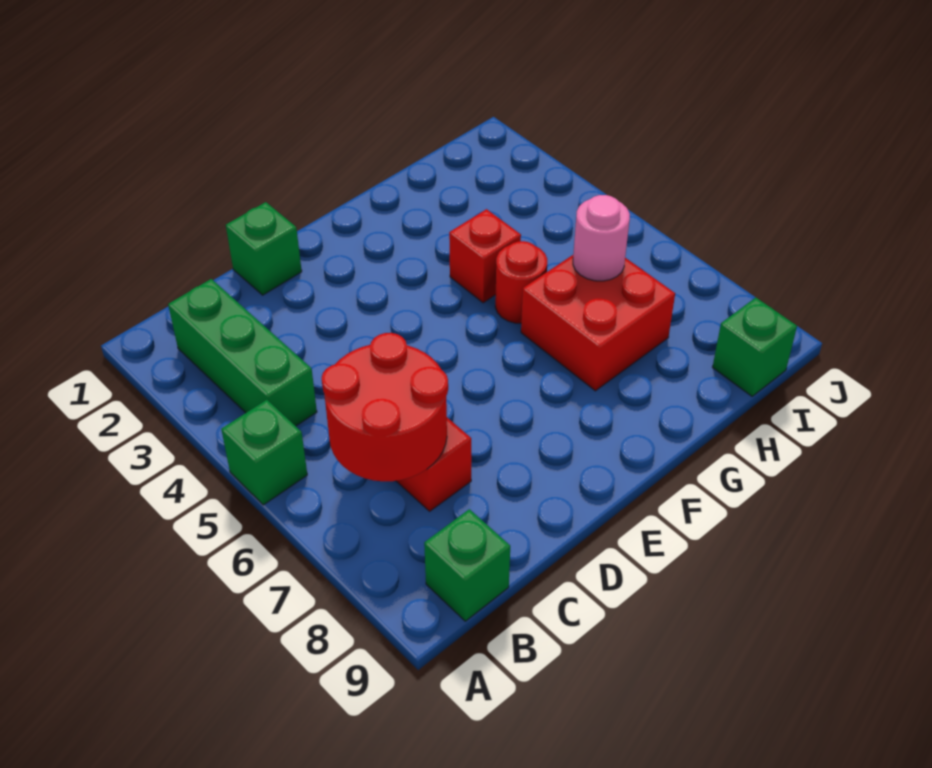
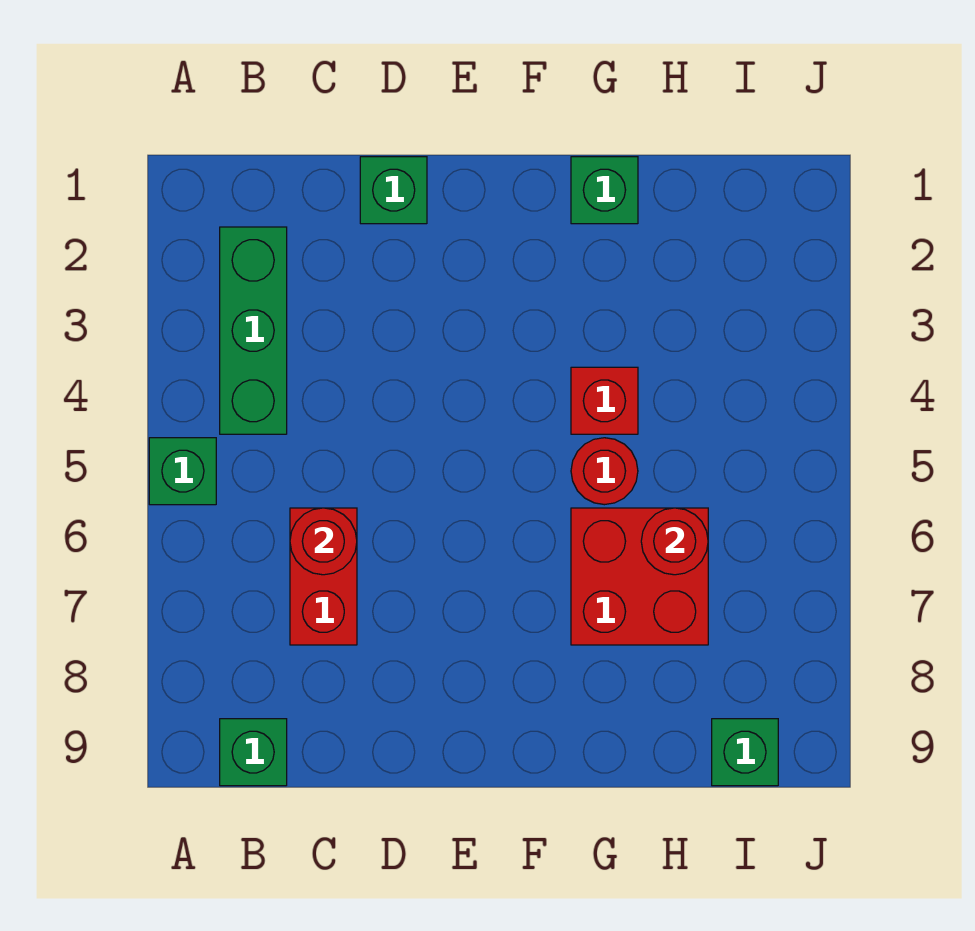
red 2x2 round brick [322,333,448,481] -> red 1x1 round brick [290,508,357,575]
none -> green 1x1 brick [571,157,638,224]
pink 1x1 round brick [573,195,630,281] -> red 1x1 round brick [641,508,708,575]

